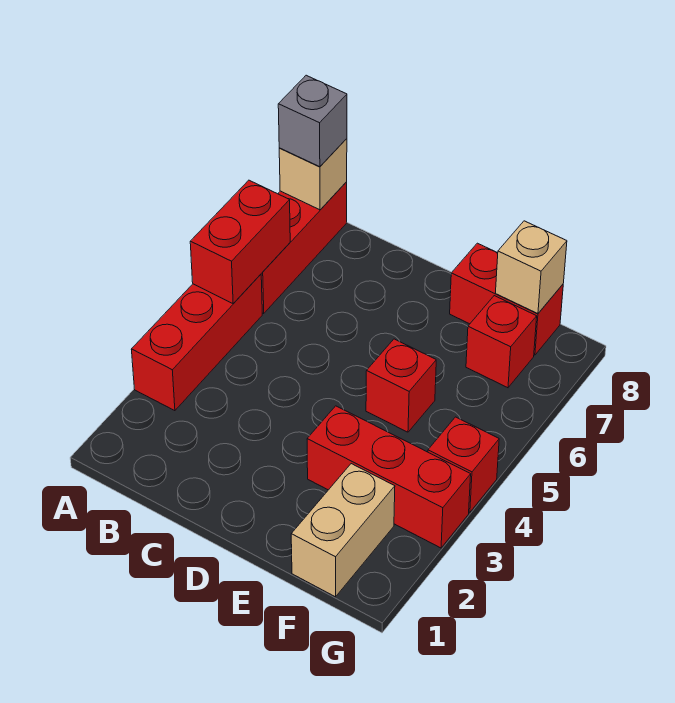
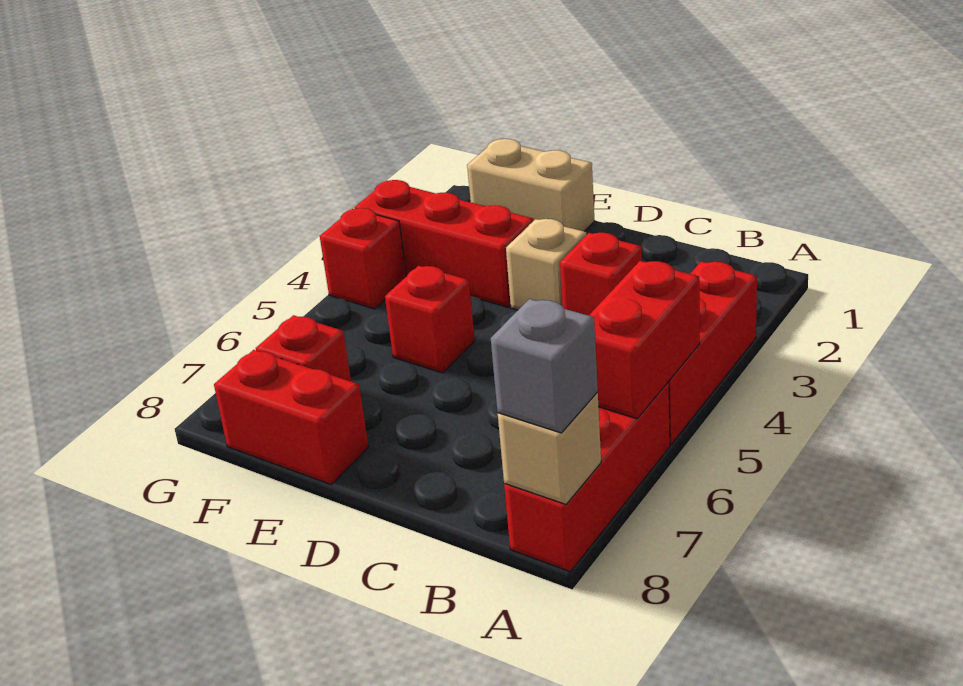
none -> red 1x1 brick [560,233,642,316]
tan 1x2 brick [291,464,395,597] -> tan 1x2 brick turned to [467,139,595,231]
tan 1x1 brick [496,221,567,314] -> tan 1x1 brick moved to [506,219,586,310]

